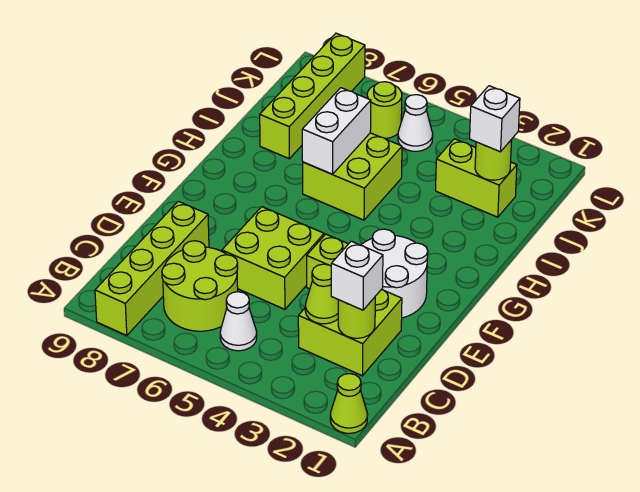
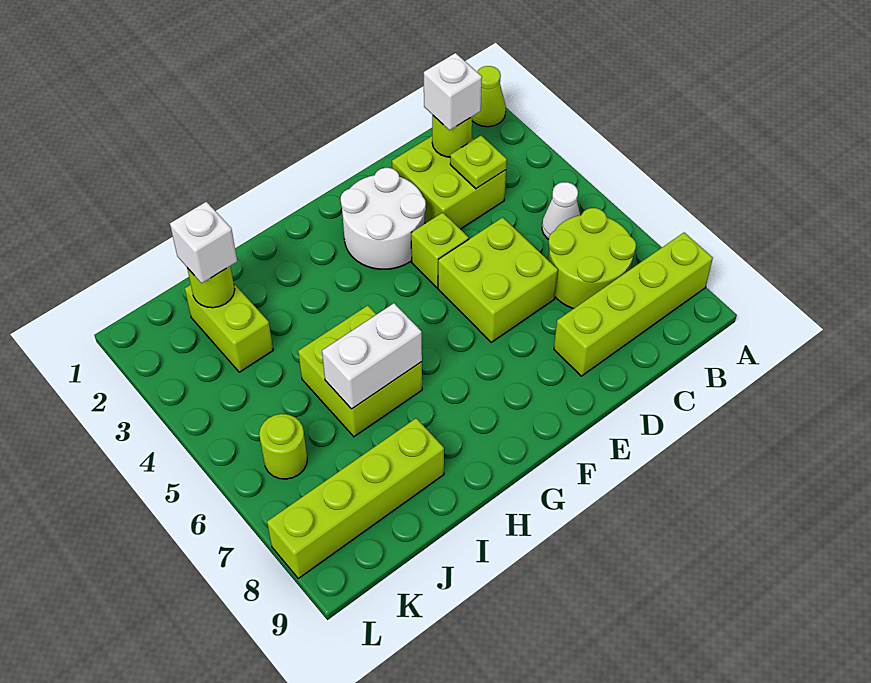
lime 1x1 cone [305,264,338,324] -> lime 1x1 plate [450,136,507,189]
white 1x1 cone [398,95,433,151] -> none

